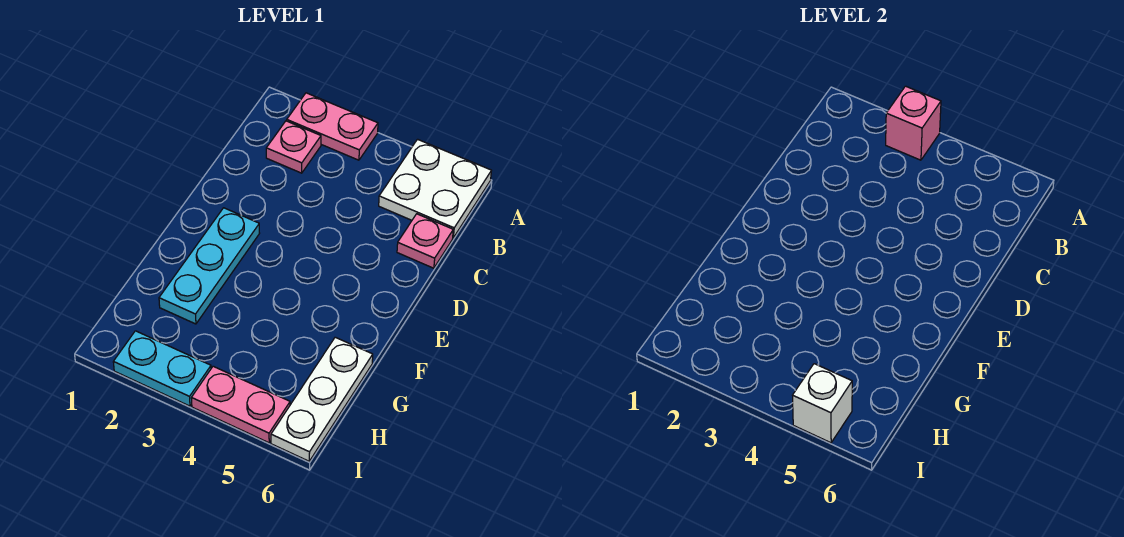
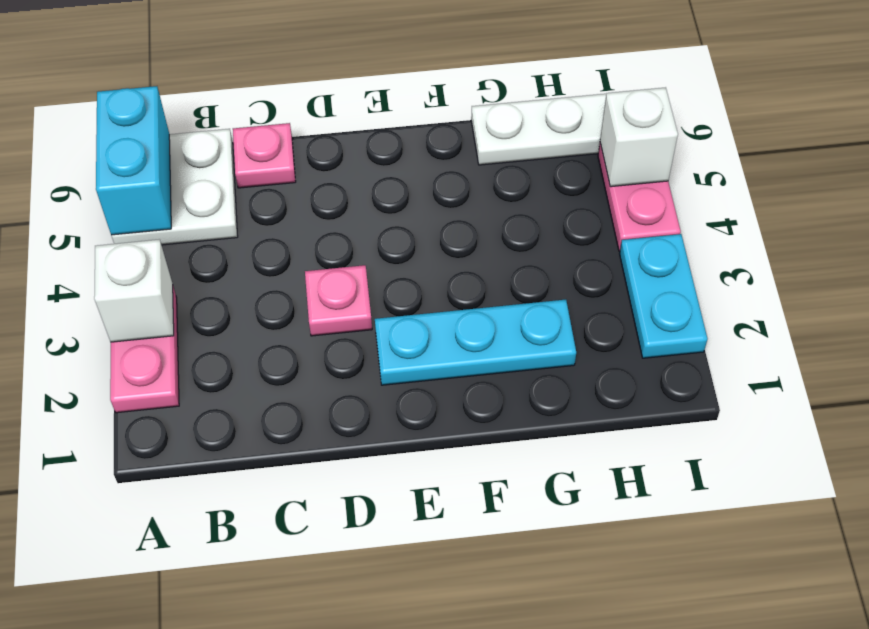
pink 1x1 brick [886,86,941,160] -> white 1x1 brick [94,239,174,342]
none -> cyan 1x2 brick [96,86,171,235]
pink 1x1 plate [266,121,321,173] -> pink 1x1 plate moved to [305,265,372,336]

